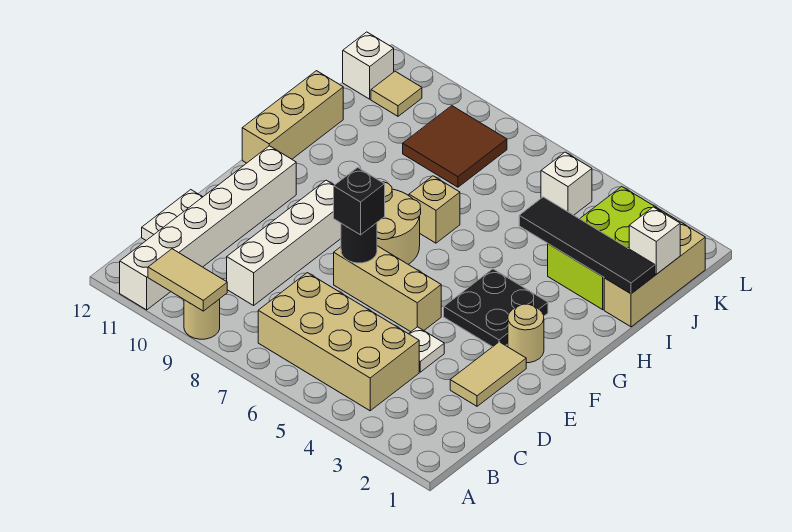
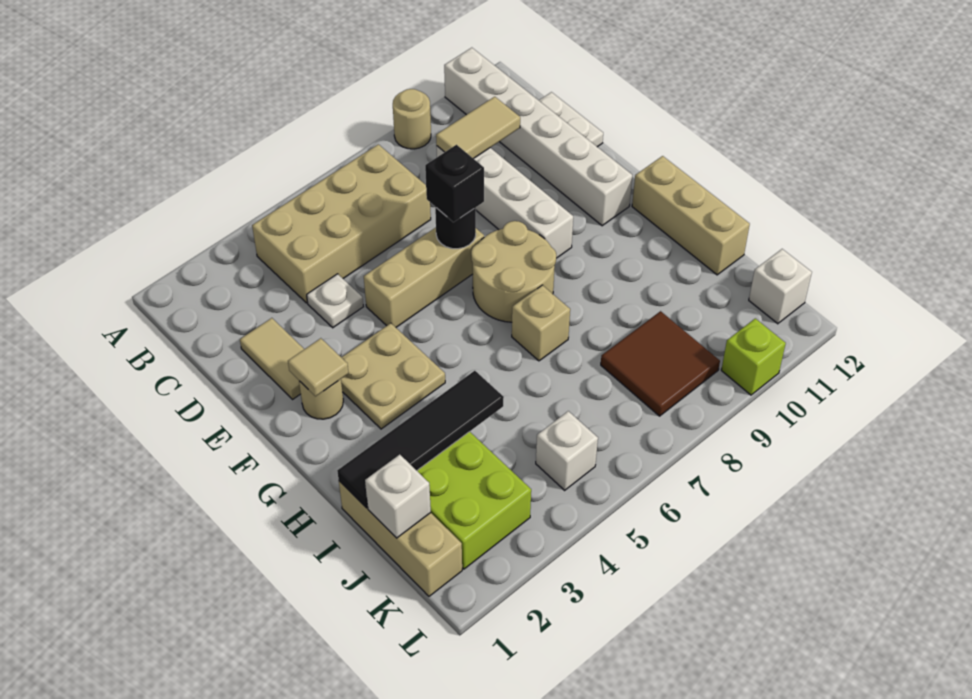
tan 1x2 tile [148,249,227,311] -> tan 1x2 tile moved to [436,97,520,159]
black 2x2 plate [444,269,548,347] -> tan 2x2 plate [341,323,445,429]
tan 1x1 tile [371,71,422,116] -> tan 1x1 tile moved to [288,338,349,396]
none -> lime 1x1 brick [721,318,786,395]

